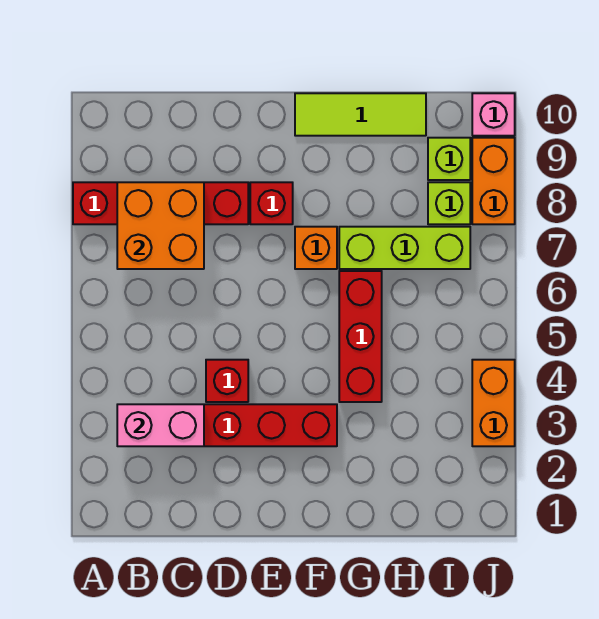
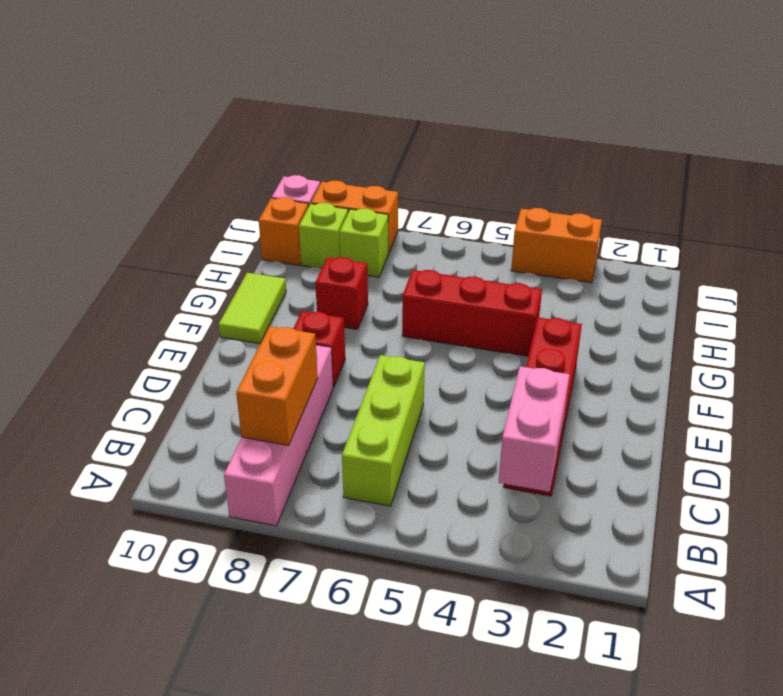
red 1x4 brick [73,182,248,224] -> pink 1x4 brick [224,345,333,526]
orange 2x2 brick [117,182,204,269] -> orange 1x2 brick [236,326,318,445]
red 1x1 brick [206,360,248,402] -> red 1x1 brick moved to [315,257,368,329]
orange 1x1 brick [295,227,337,269] -> orange 1x1 brick moved to [259,197,309,265]
lime 1x3 tile [295,93,426,136] -> lime 1x2 tile [219,273,286,344]
lime 1x3 brick [339,227,470,269] -> lime 1x3 brick moved to [342,355,425,506]

